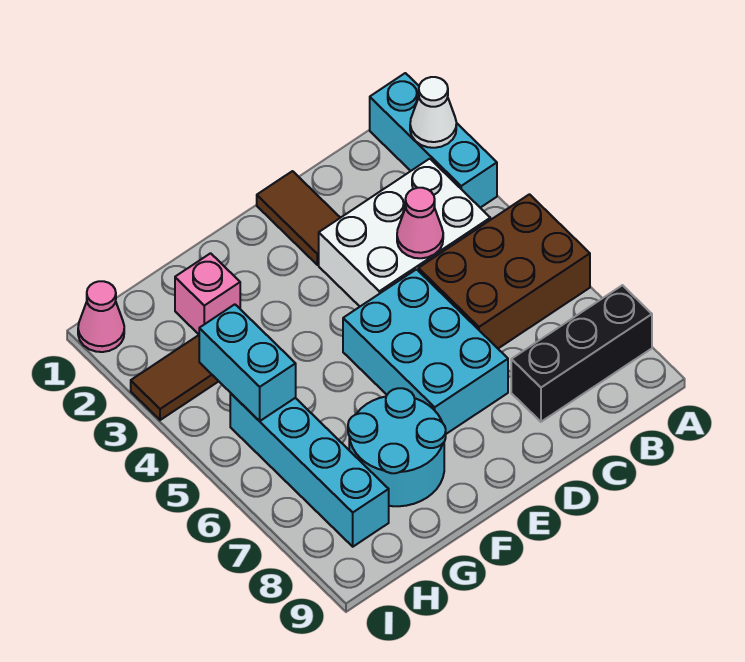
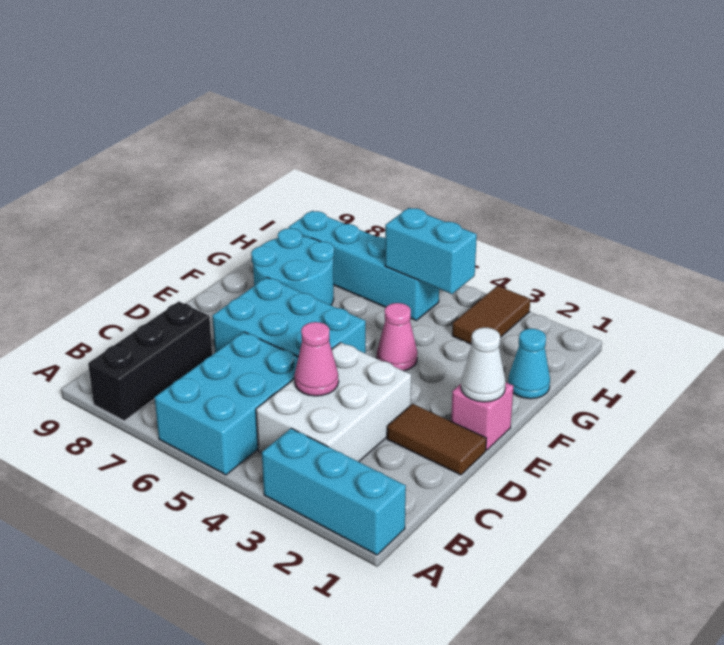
white 1x1 cone [410,77,456,148] -> white 1x1 cone moved to [461,328,506,402]
brown 2x3 brick [418,194,590,348] -> cyan 2x3 brick [154,332,298,475]
none -> cyan 1x1 cone [508,329,550,399]
pink 1x1 brick [175,253,240,334] -> pink 1x1 brick moved to [451,383,514,450]
pink 1x1 cone [78,281,124,352] -> pink 1x1 cone moved to [377,303,418,371]

